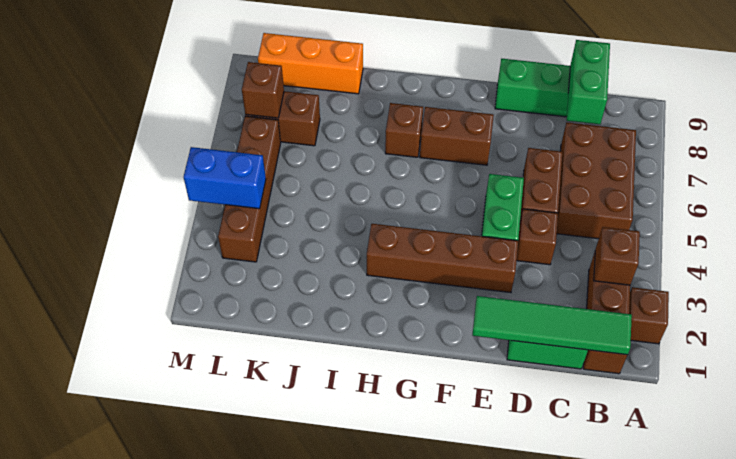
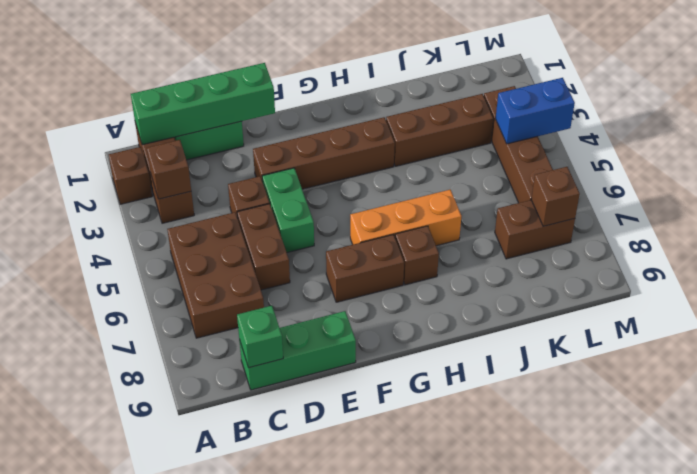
green 1x4 tile [473,296,632,355] -> green 1x4 brick [131,63,275,145]
green 1x2 brick [567,40,610,124] -> green 1x1 brick [237,306,283,368]
none -> brown 1x3 brick [386,94,493,166]
orange 1x3 brick [258,33,363,94] -> orange 1x3 brick moved to [350,190,461,246]

